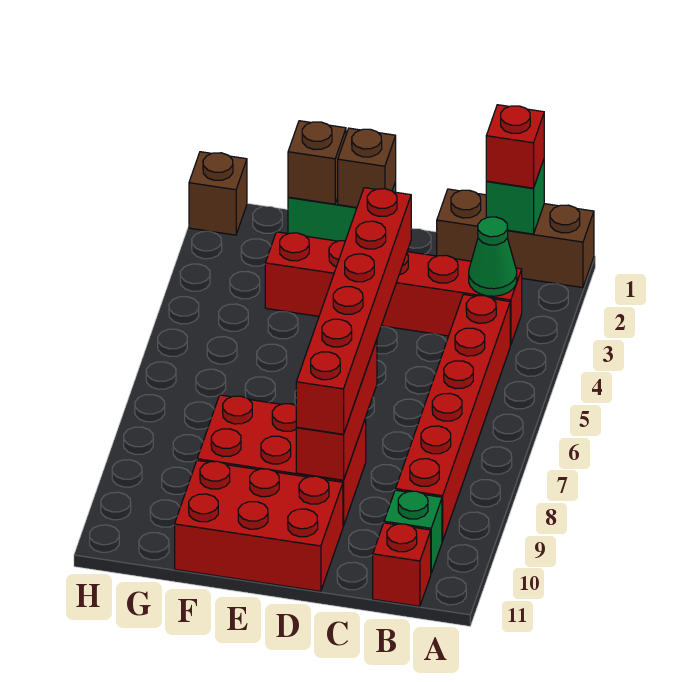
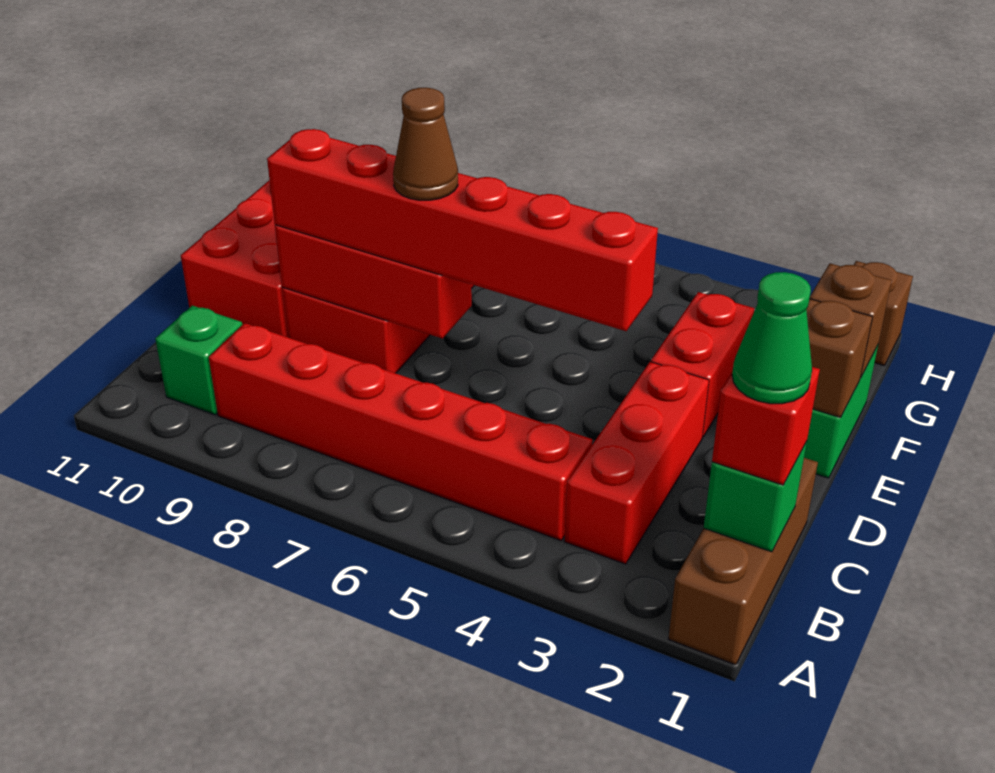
green 1x1 cone [469,217,517,296] -> green 1x1 cone moved to [732,272,812,404]
red 1x1 brick [373,523,431,606] -> none
none -> brown 1x1 cone [393,88,458,200]

